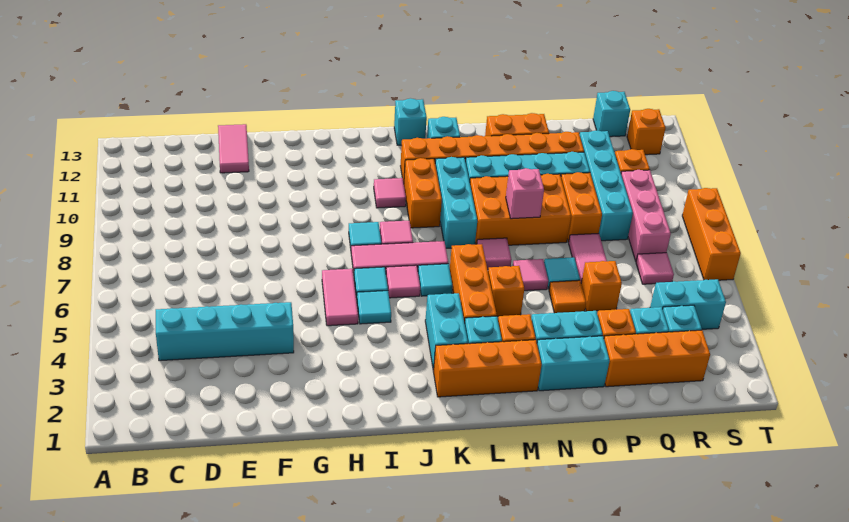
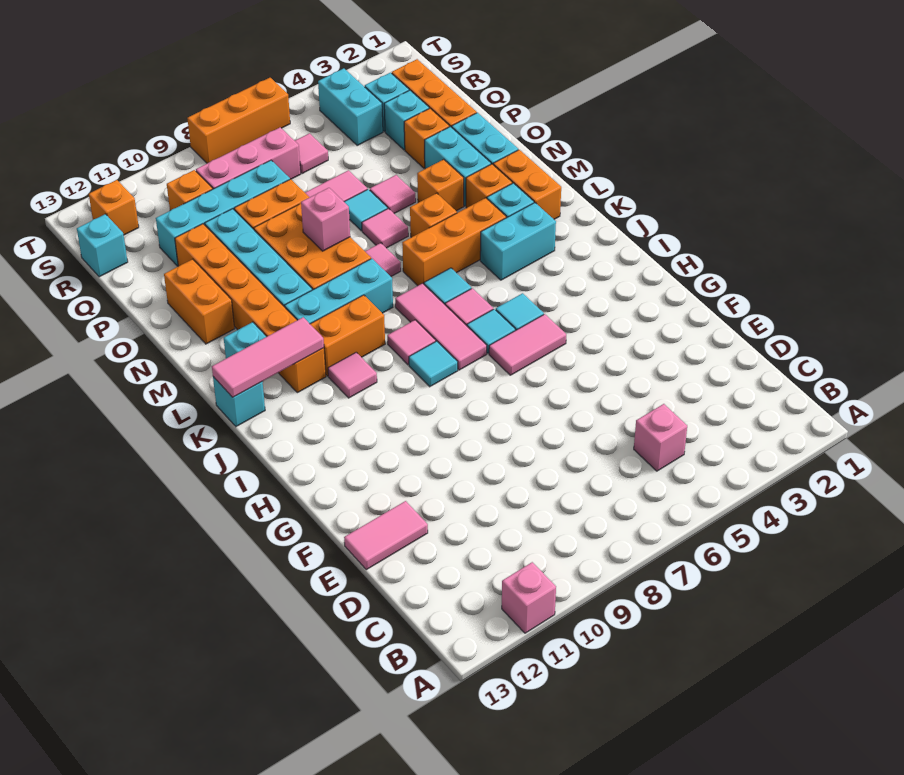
none -> pink 1x1 brick [502,562,556,633]
cyan 1x4 brick [156,302,294,361] -> none
none -> pink 1x1 brick [634,404,687,471]
orange 1x3 brick [433,340,542,397] -> orange 1x2 brick [493,150,561,219]
none -> pink 1x3 tile [212,317,324,397]
orange 1x1 tile [549,280,586,313] -> pink 1x1 tile [370,175,416,213]
orange 1x1 brick [581,261,622,311] -> orange 1x1 brick moved to [417,159,464,211]

